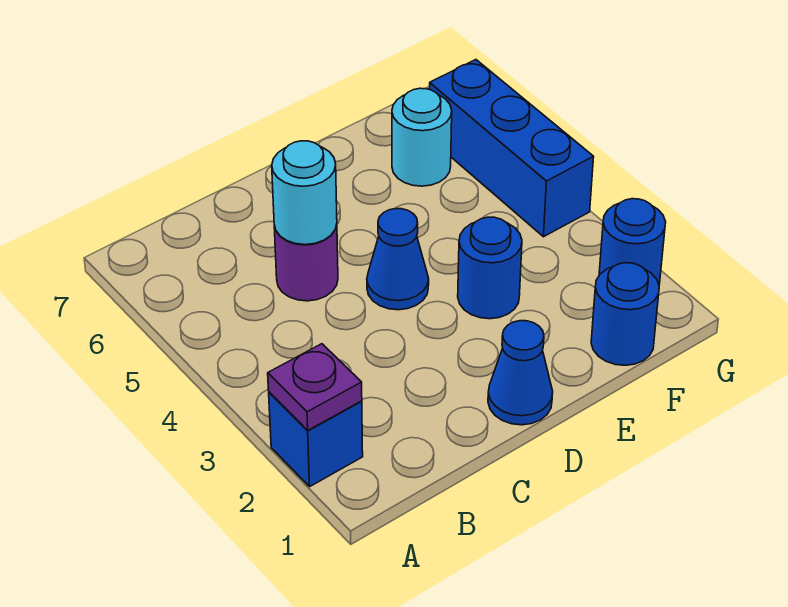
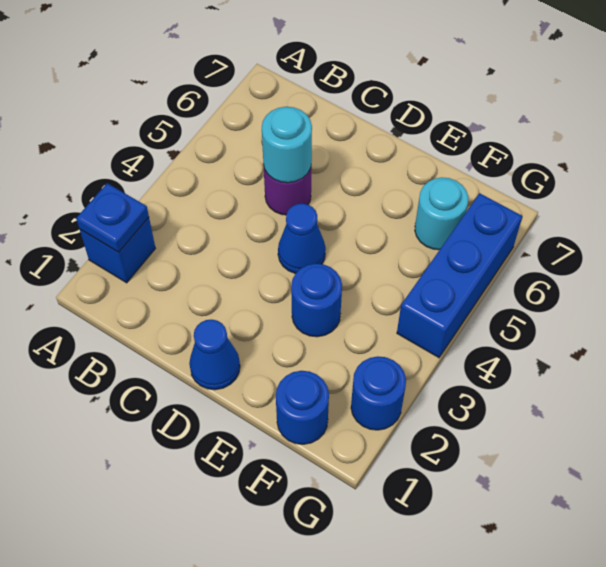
purple 1x1 plate [268,344,362,431] -> blue 1x1 plate [76,183,149,252]

